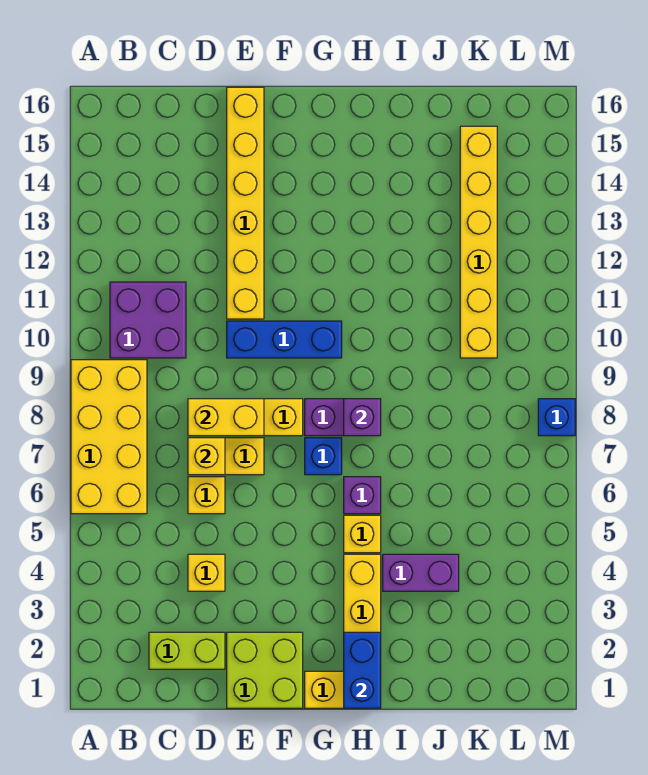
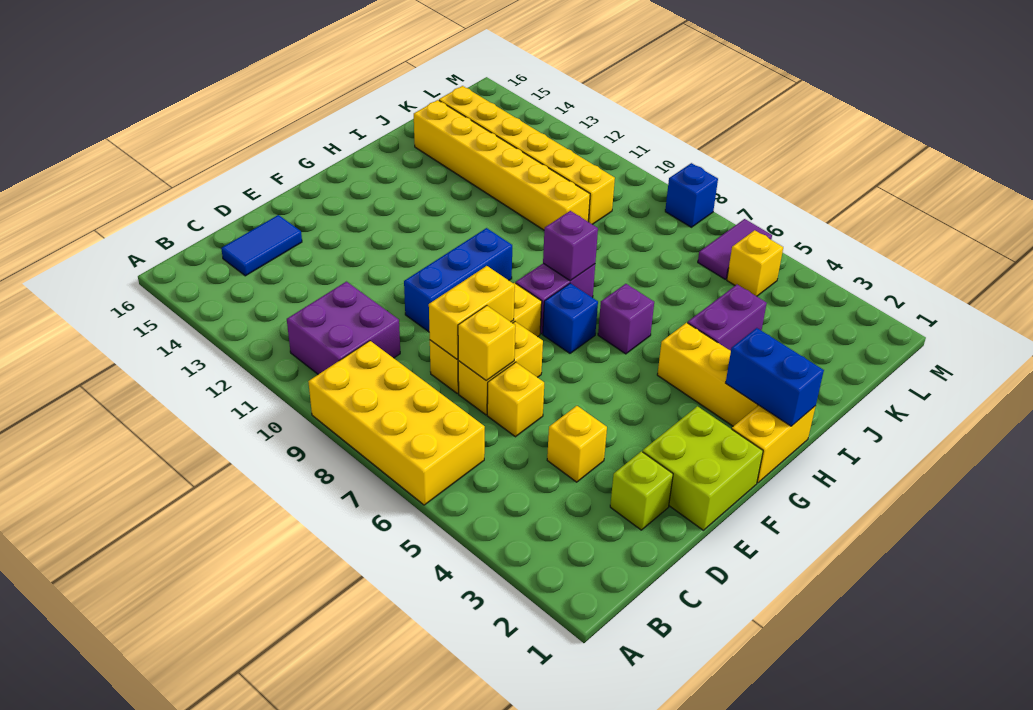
lime 1x2 brick [149,632,225,669] -> lime 1x1 brick [610,451,673,530]
none -> blue 1x2 tile [221,215,302,276]
yellow 1x6 brick [227,87,264,319] -> yellow 1x6 brick moved to [414,100,590,230]
yellow 1x1 brick [344,515,381,553] -> yellow 1x1 brick moved to [727,230,783,296]
none -> purple 1x2 tile [698,219,772,279]

